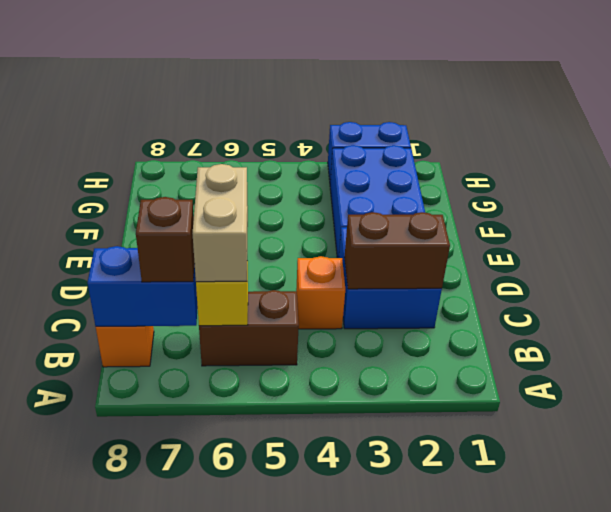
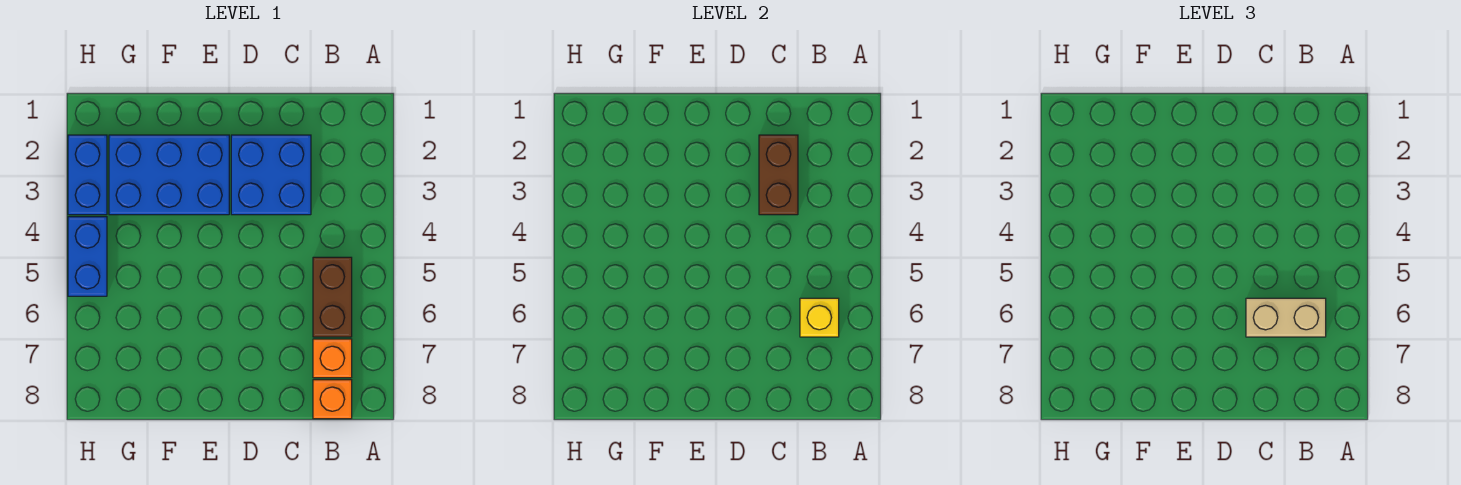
blue 1x2 brick [88,246,198,326] -> blue 1x2 brick moved to [68,217,107,296]
brown 1x1 brick [136,197,195,282] -> none
orange 1x1 brick [296,256,345,329] -> orange 1x1 brick moved to [313,339,352,378]

